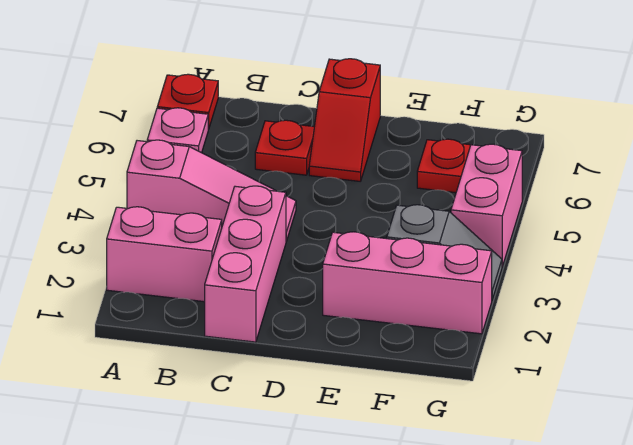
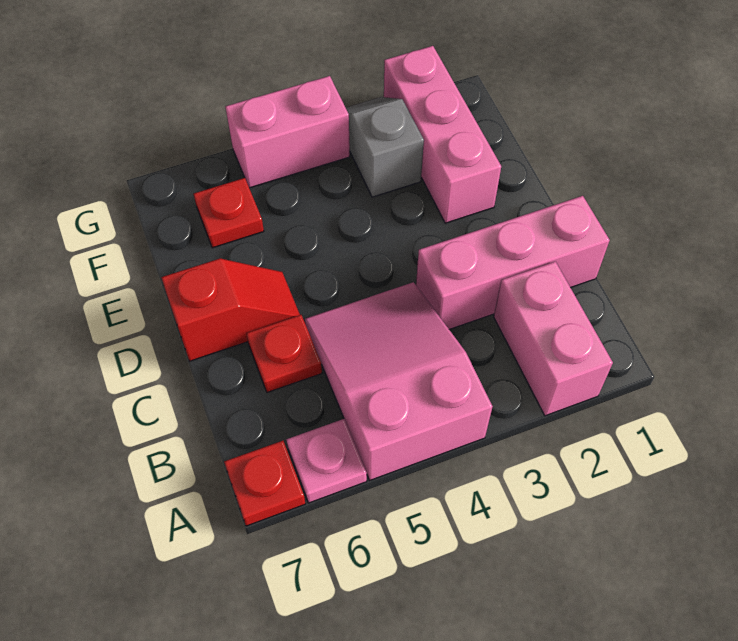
pink 1x3 slope [127,140,296,241] -> pink 2x3 slope [305,282,493,480]

